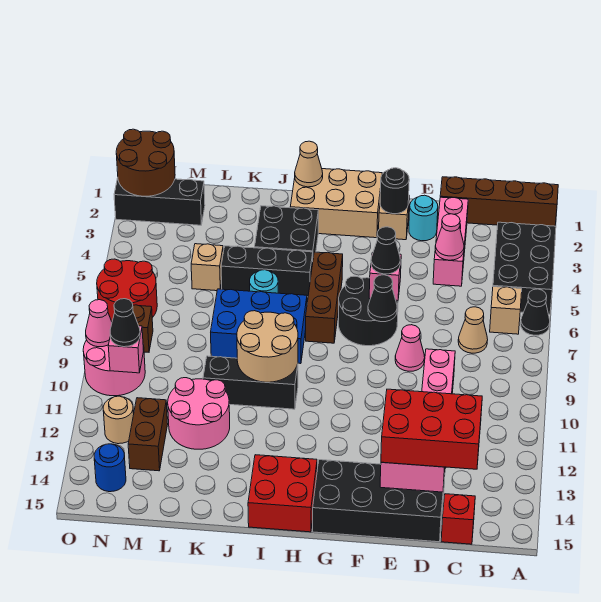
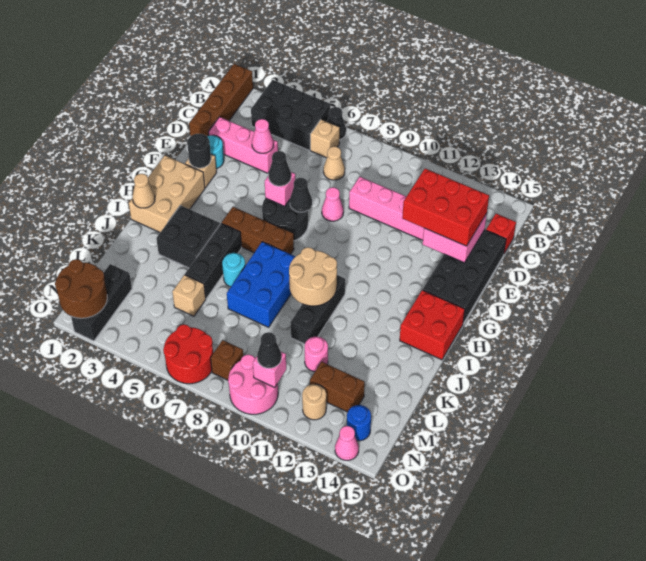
red 2x3 brick [381,389,482,469] -> red 2x3 brick turned to [402,169,489,246]
pink 2x2 round brick [168,378,230,449] -> pink 1x1 round brick [305,337,328,372]
pink 1x1 cone [86,300,112,347] -> pink 1x1 cone moved to [335,426,359,460]

